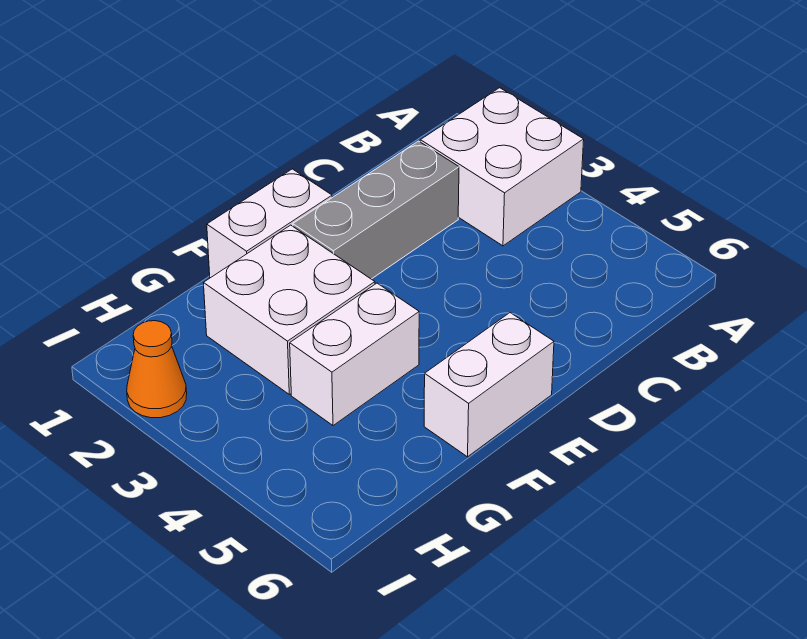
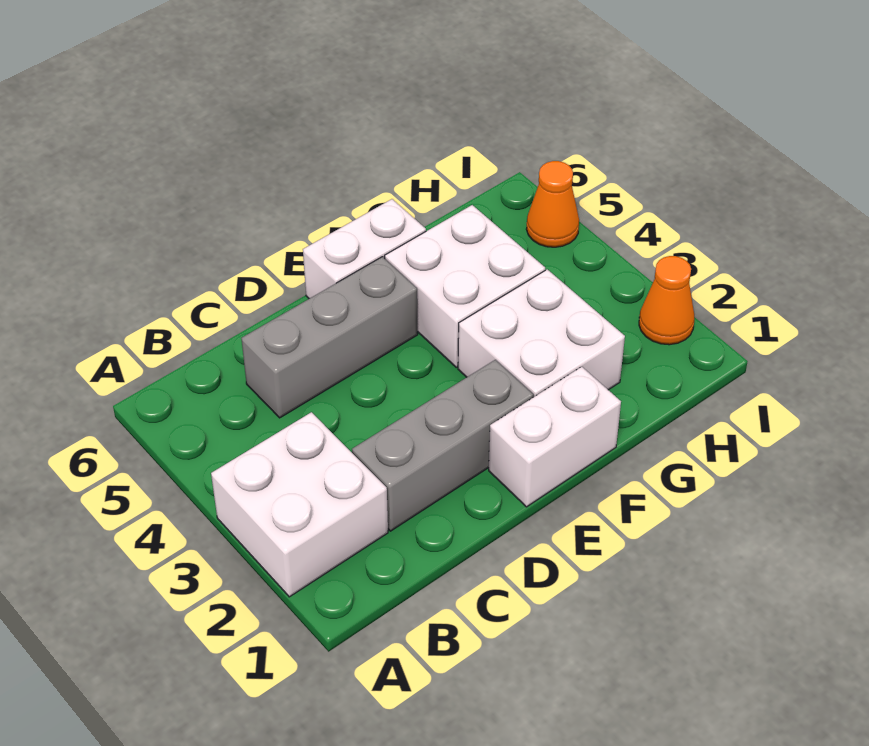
none -> grey 1x3 brick [241,257,418,418]
white 1x2 brick [290,283,419,426] -> white 2x2 brick [385,205,545,367]
none -> orange 1x1 cone [526,161,579,247]

